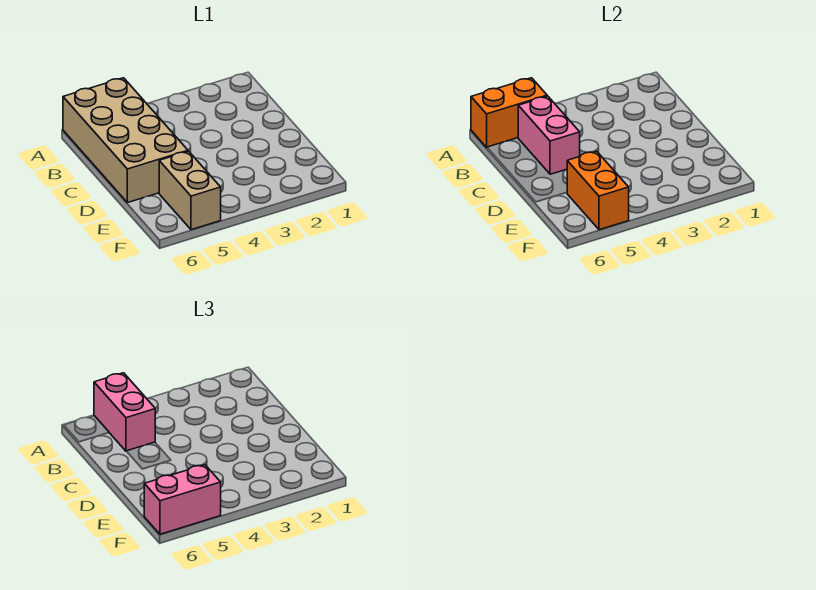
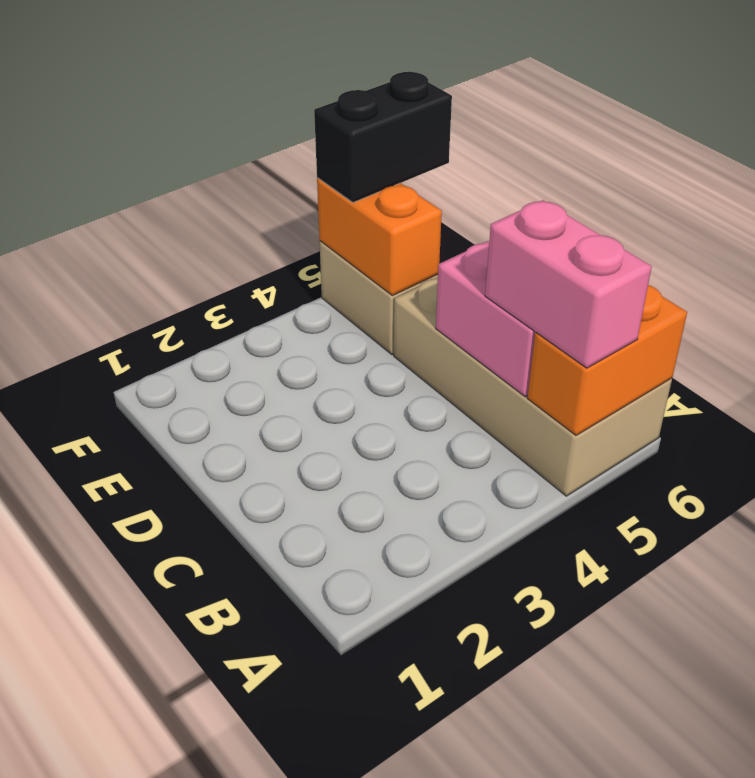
pink 1x2 brick [144,465,221,534] -> black 1x2 brick [314,72,452,203]

